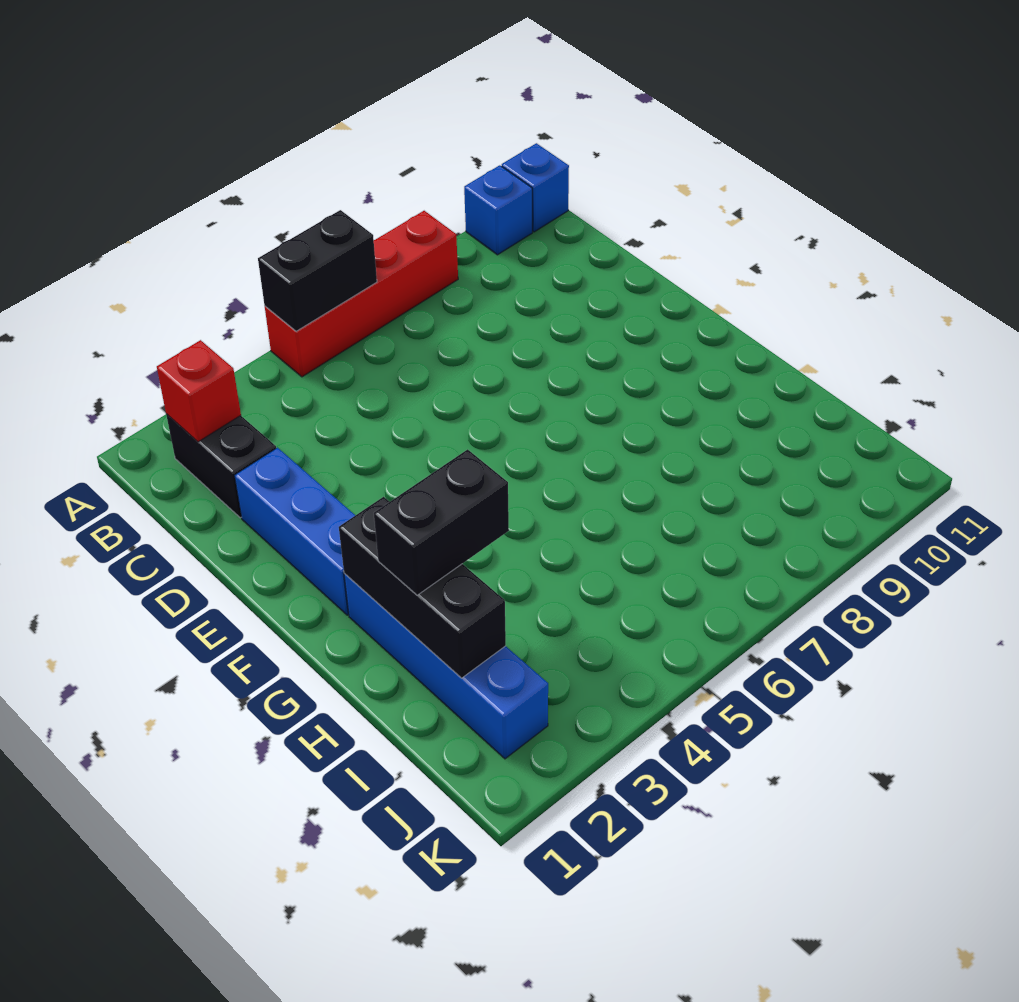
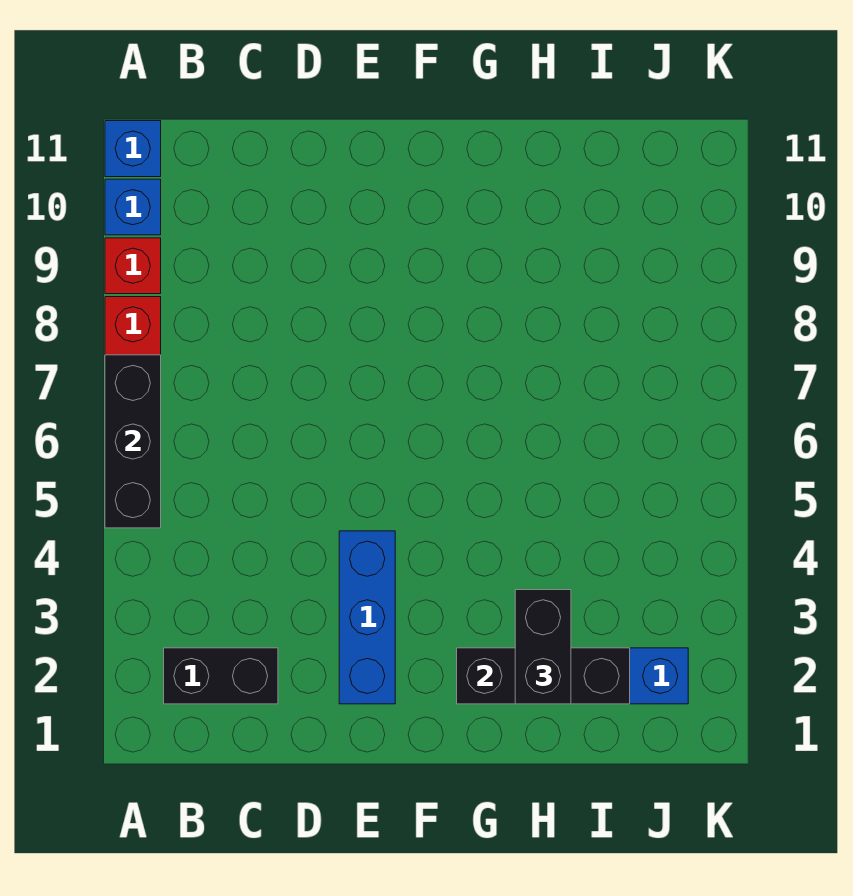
black 1x2 brick [258,210,377,331] -> black 1x3 brick [105,355,161,528]
red 1x1 brick [157,340,241,442] -> red 1x1 brick moved to [105,238,161,294]
blue 1x3 brick [234,448,355,615] -> blue 1x3 brick turned to [339,531,395,704]

